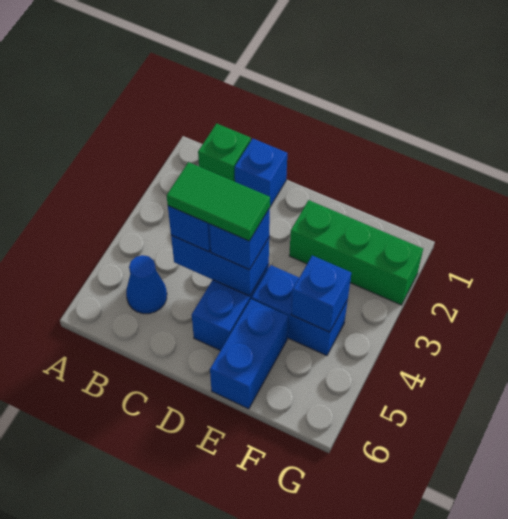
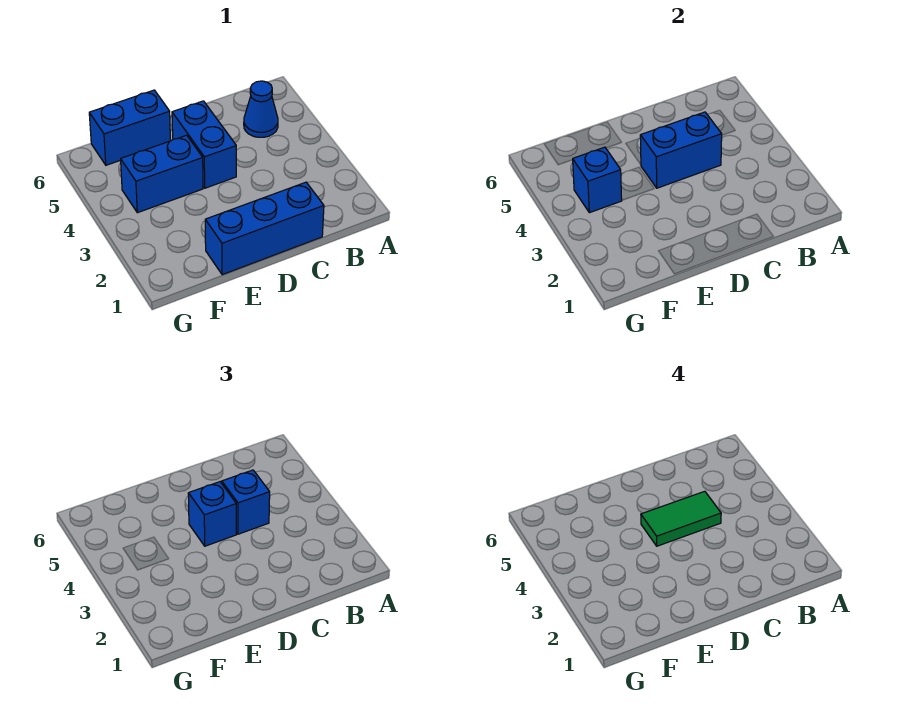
green 1x1 brick [198,123,251,182] -> none
blue 1x1 brick [235,139,287,207] -> blue 1x3 brick [205,182,324,275]
green 1x3 brick [289,200,423,305] -> none
blue 1x2 brick [210,299,288,409] -> blue 1x2 brick turned to [89,90,170,165]

